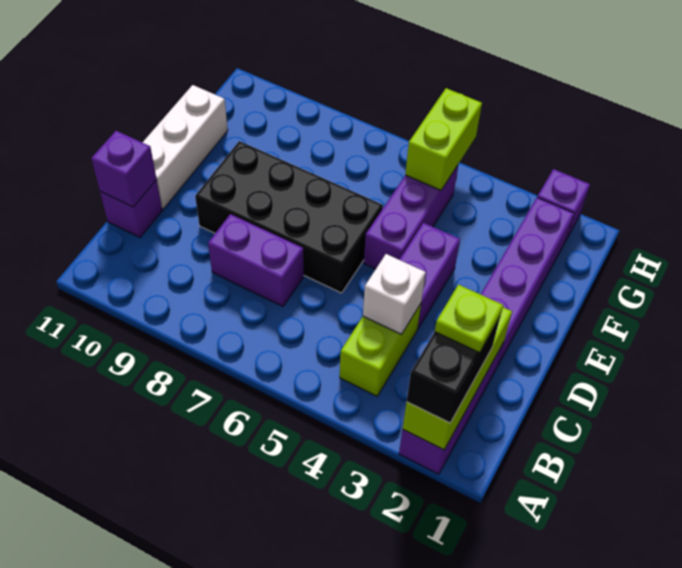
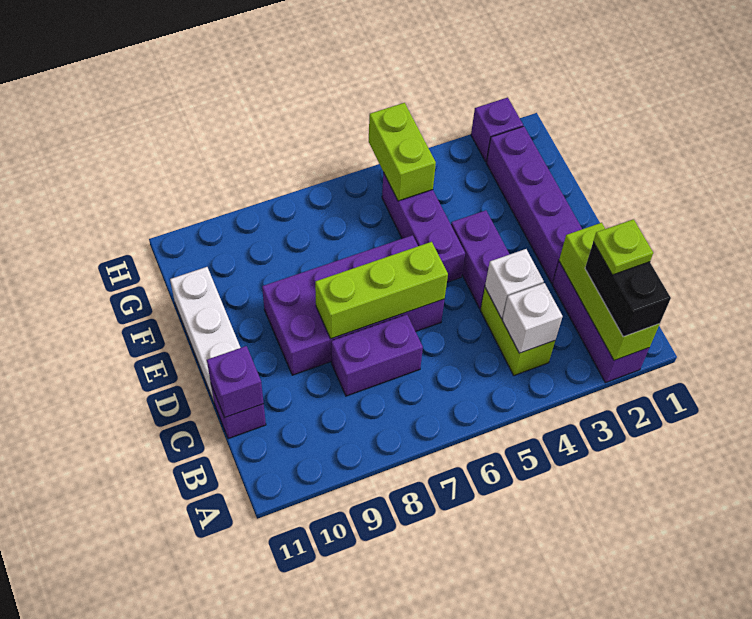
none -> white 1x1 brick [502,283,562,353]
black 2x4 brick [195,141,383,293] -> purple 2x4 brick [262,235,444,375]
none -> lime 1x3 brick [315,242,448,339]

